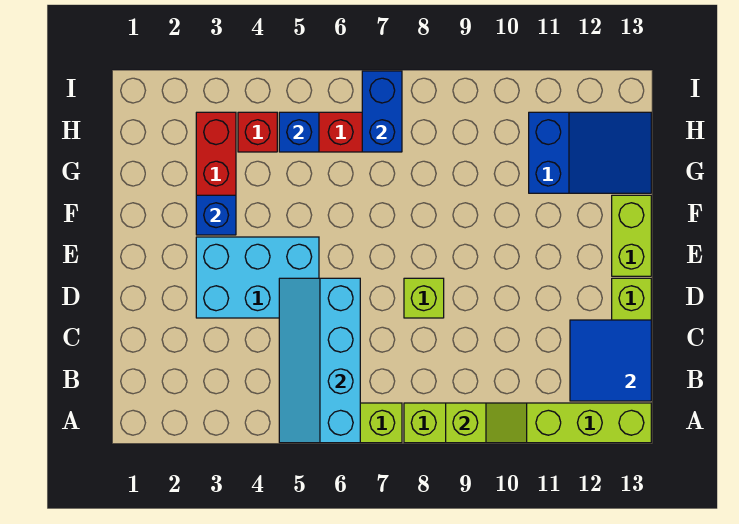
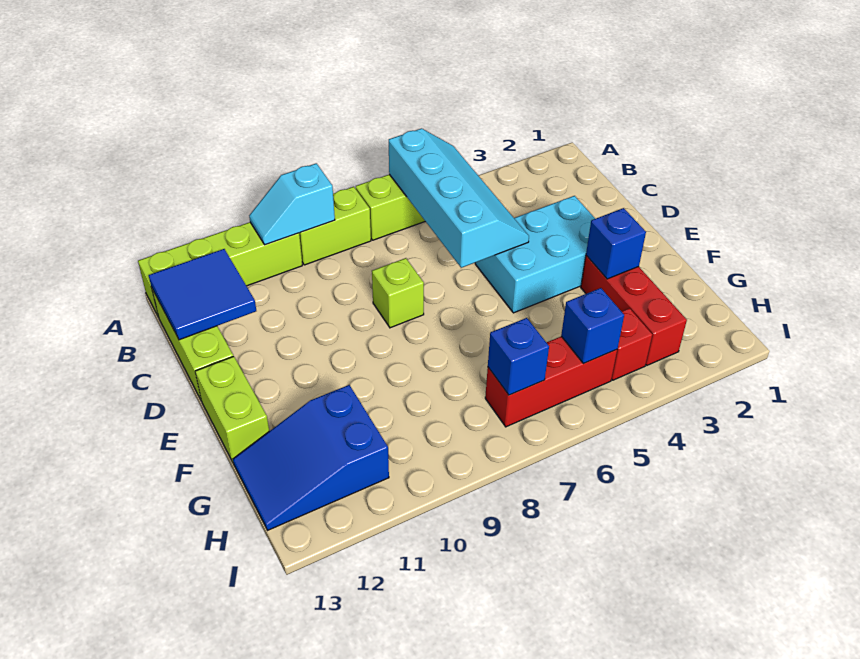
lime 1x2 slope [446,403,527,443] -> cyan 1x2 slope [249,163,335,245]
blue 1x2 brick [362,71,402,152] -> blue 1x1 brick [488,318,549,395]

